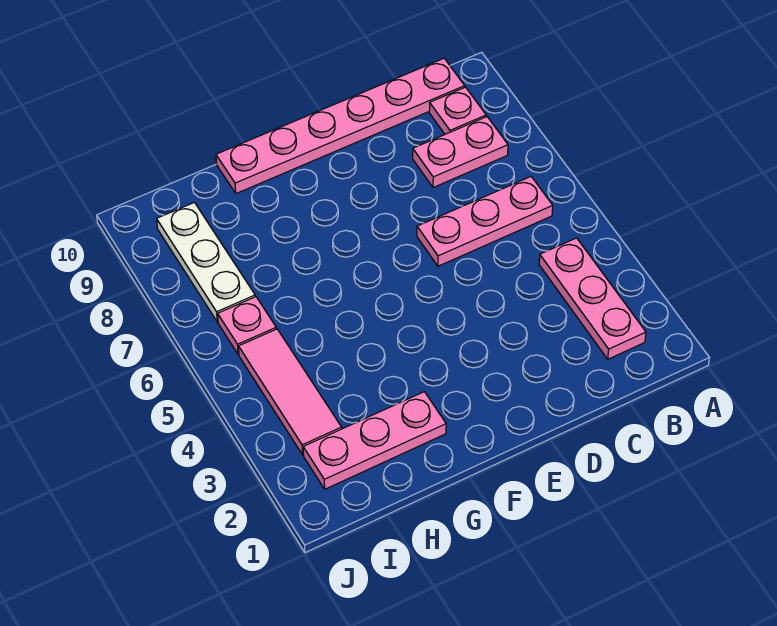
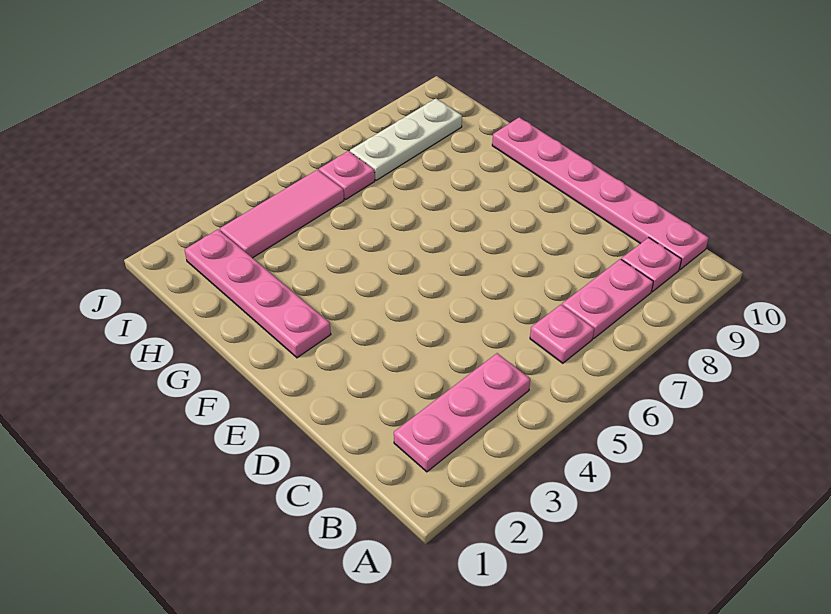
pink 1x3 plate [417,177,553,266] -> pink 1x1 plate [530,305,594,363]
pink 1x2 plate [413,117,508,188] -> pink 1x2 plate turned to [562,259,653,339]
pink 1x3 plate [303,392,446,489] -> pink 1x4 plate [185,230,331,358]

